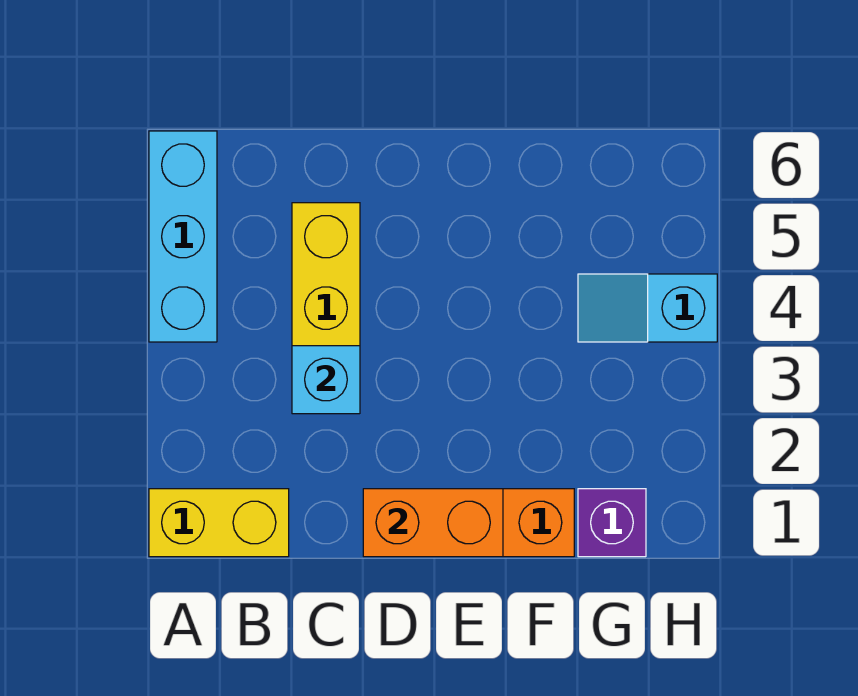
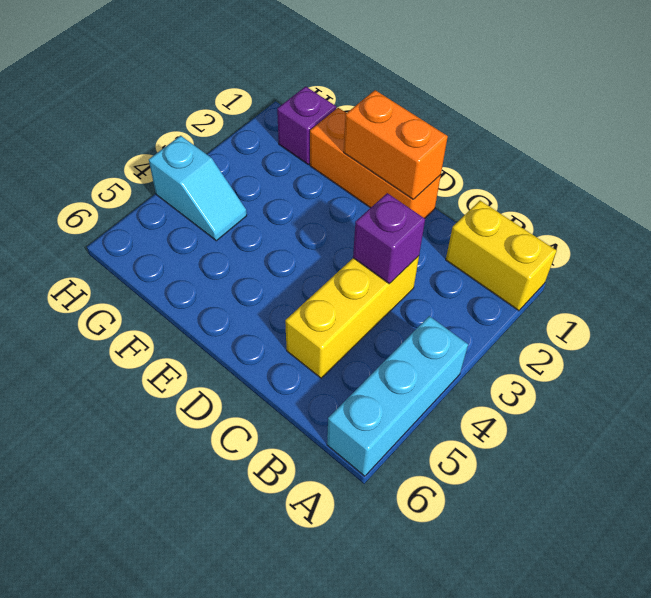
cyan 1x1 brick [292,346,360,414] -> purple 1x1 brick [353,193,425,284]

